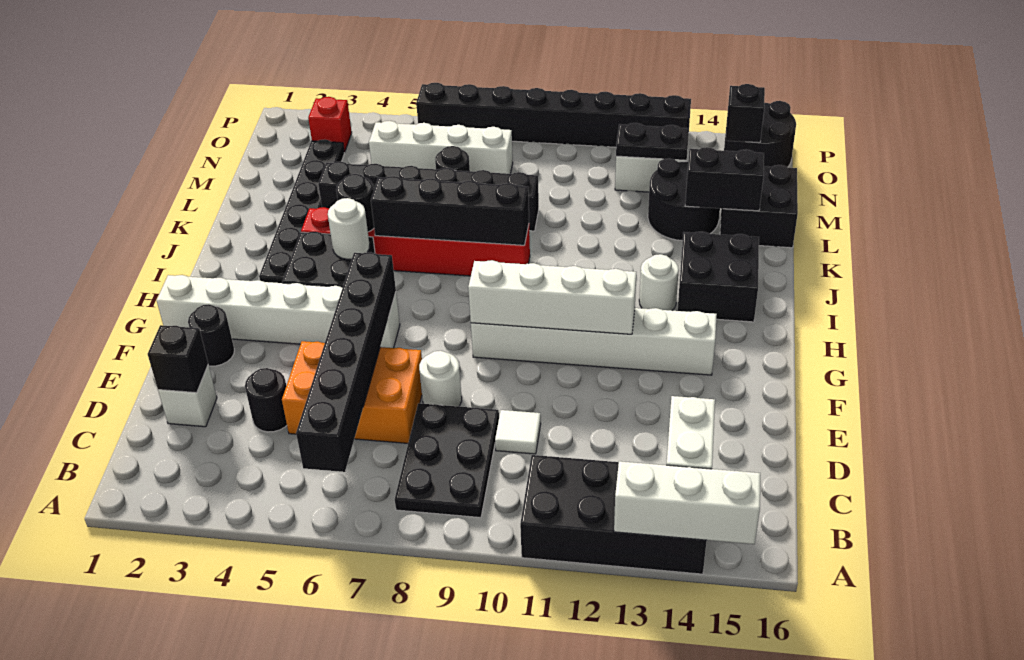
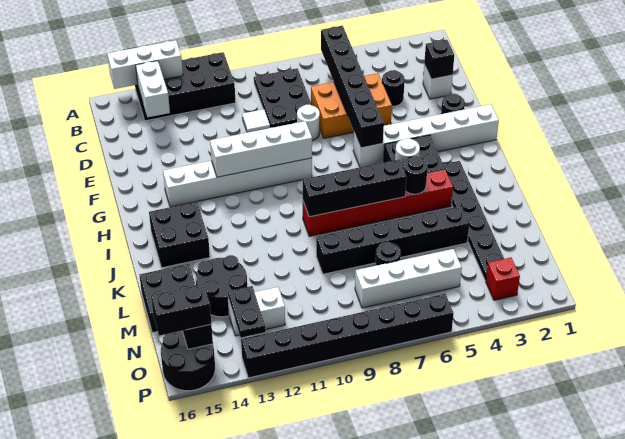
white 1x1 round brick [639,254,679,311] -> none
black 1x2 brick [685,147,764,211] -> black 1x2 brick moved to [151,284,211,336]
black 1x2 plate [616,123,689,160] -> black 1x2 plate turned to [228,286,266,338]

